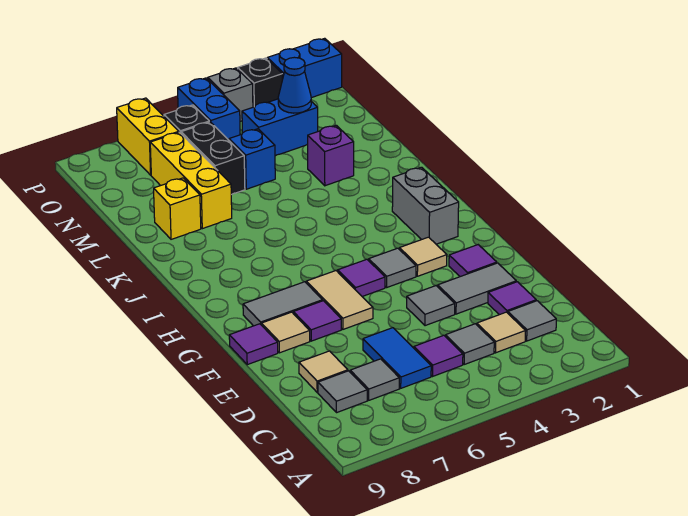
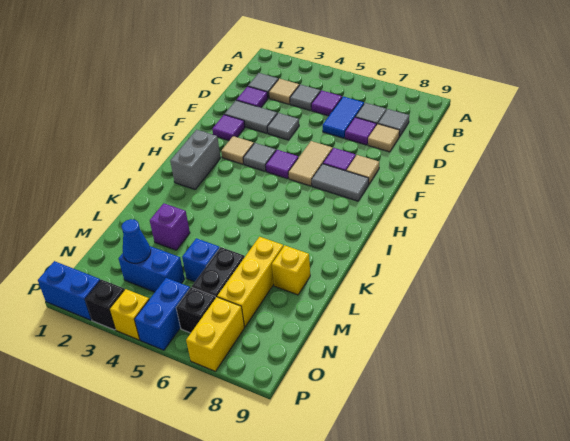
purple 1x1 tile [229,324,278,365] -> purple 1x1 tile moved to [345,117,377,145]
grey 1x1 brick [208,68,253,122] -> yellow 1x1 brick [110,289,149,340]

